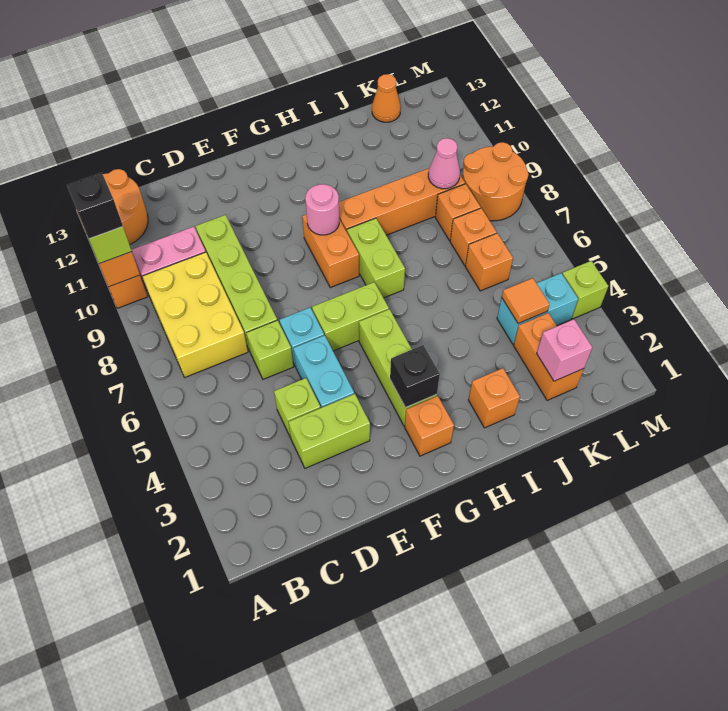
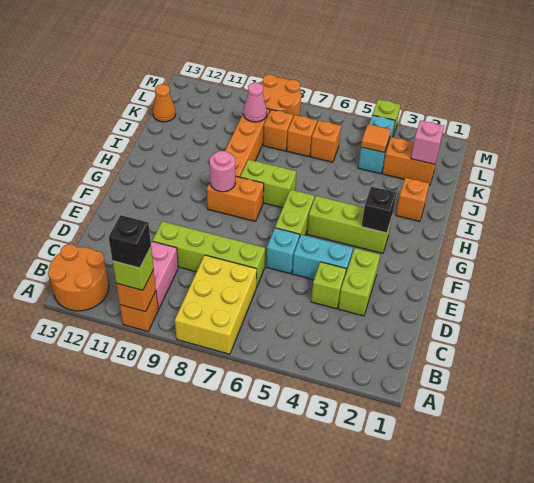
yellow 2x3 brick [142,252,248,377] -> yellow 2x3 brick turned to [175,255,257,354]
lime 1x1 brick [246,320,294,379] -> none
orange 1x1 brick [405,396,454,456] -> none

